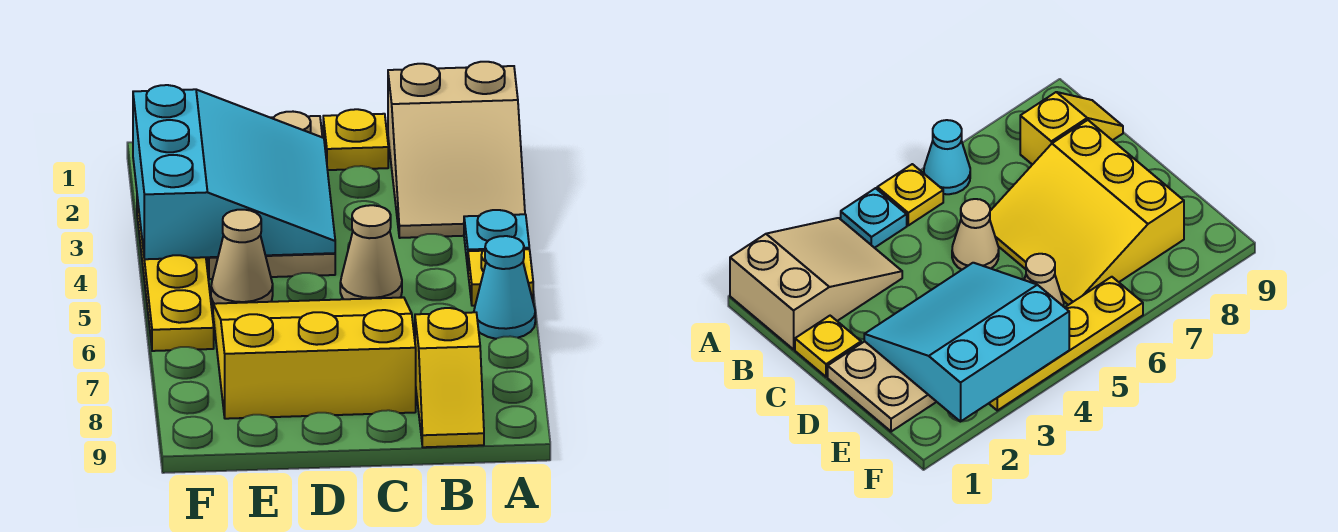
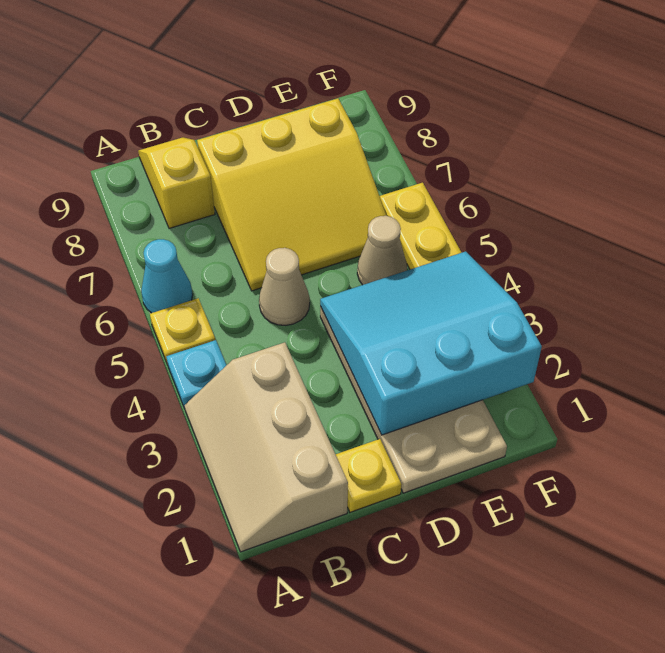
tan 2x3 slope [388,62,525,238] -> tan 2x3 slope turned to [185,342,348,552]
cyan 3x3 slope [133,85,335,259] -> cyan 3x3 slope turned to [320,251,542,435]

